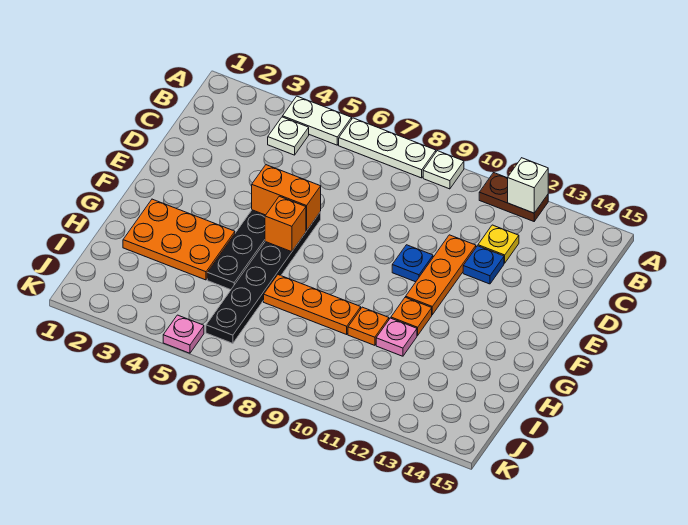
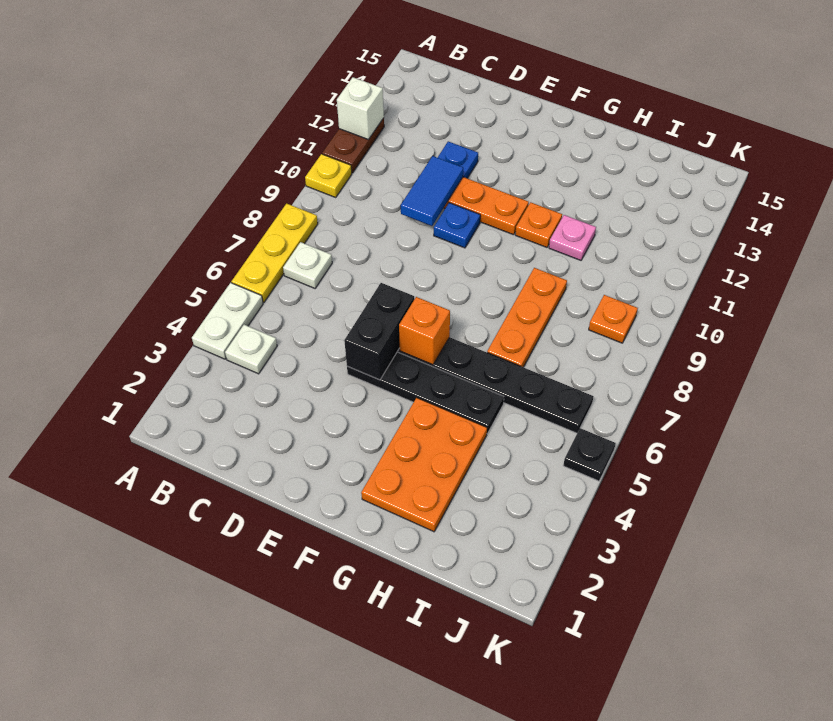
white 1x3 plate [339,118,436,178] -> yellow 1x3 plate [232,204,318,302]
white 1x1 plate [423,151,464,189] -> white 1x1 plate moved to [283,242,332,288]
yellow 1x1 plate [478,225,519,263] -> yellow 1x1 plate moved to [305,154,352,197]
none -> blue 1x2 tile [401,156,463,226]
orange 1x2 brick [252,165,321,231] -> black 1x2 brick [344,283,414,380]
orange 1x1 plate [348,307,389,345] -> orange 1x1 plate moved to [589,295,638,343]
pink 1x1 plate [163,315,204,353] -> black 1x1 plate [563,428,616,481]

